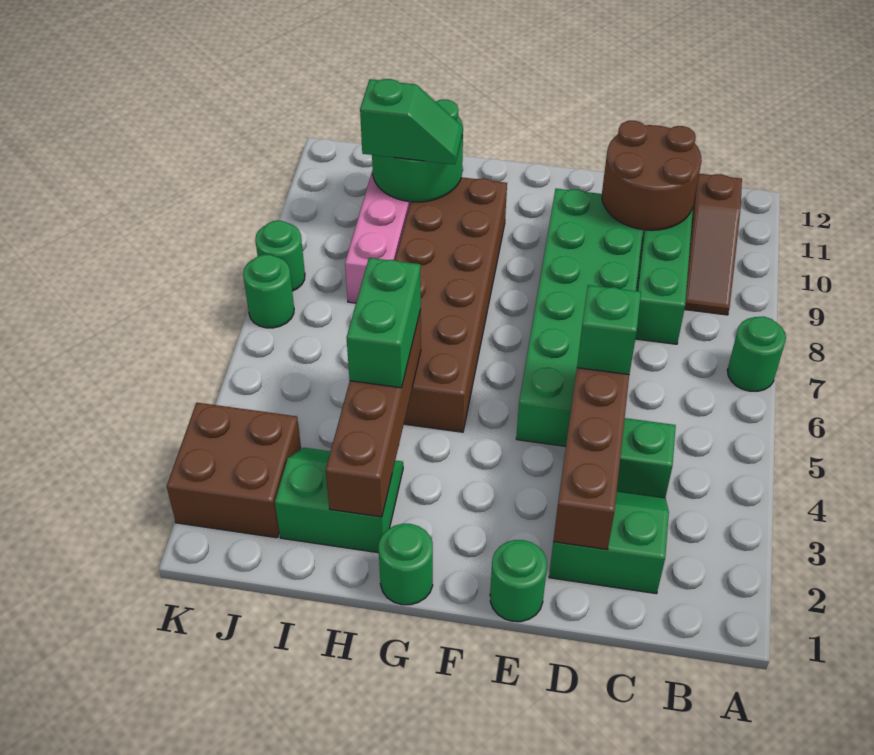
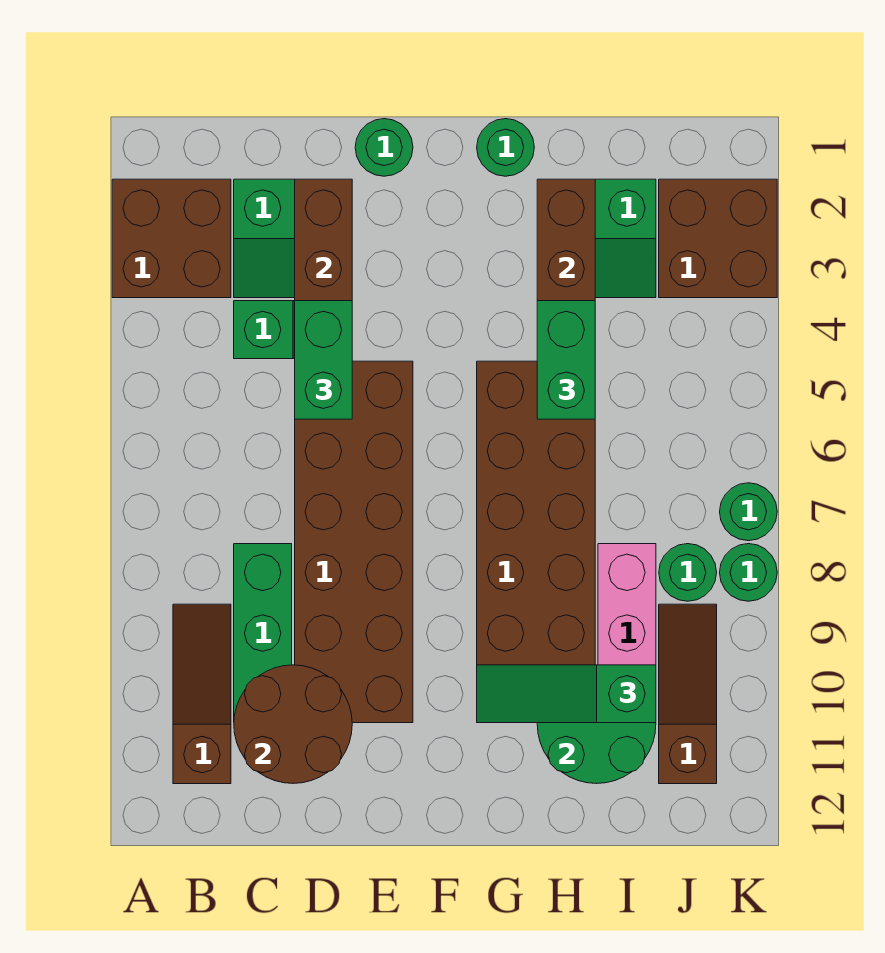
none -> brown 2x2 brick [112,179,231,298]
green 1x1 round brick [727,316,786,391] -> green 1x1 round brick moved to [659,544,717,601]
green 2x6 brick [516,189,643,446] -> brown 2x6 brick [295,361,413,723]
green 1x1 brick [577,285,641,374] -> green 1x2 brick [295,301,352,419]
green 1x2 slope [360,79,463,165] -> green 1x3 slope [477,665,656,723]
none -> brown 1x3 slope [659,604,717,784]

